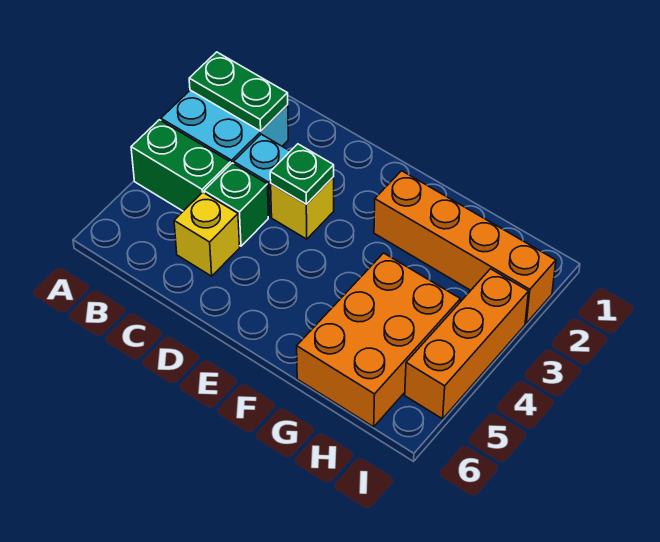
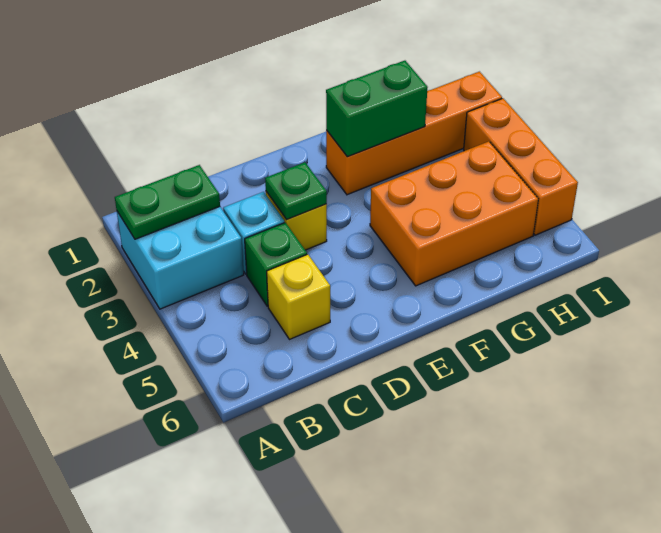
green 1x2 brick [131,120,230,211] -> green 1x2 brick moved to [326,61,428,157]
orange 2x3 brick [297,253,460,427] -> orange 2x3 brick turned to [370,141,538,286]

